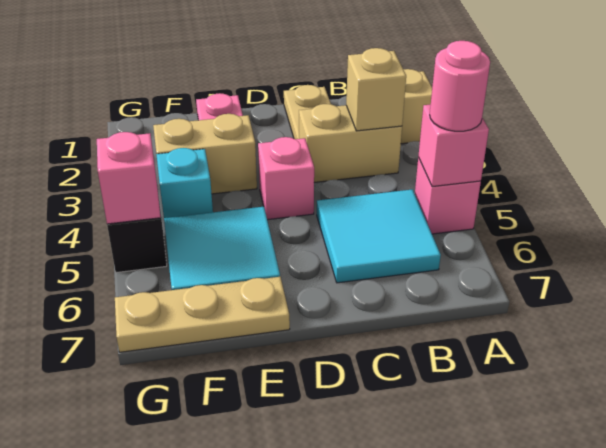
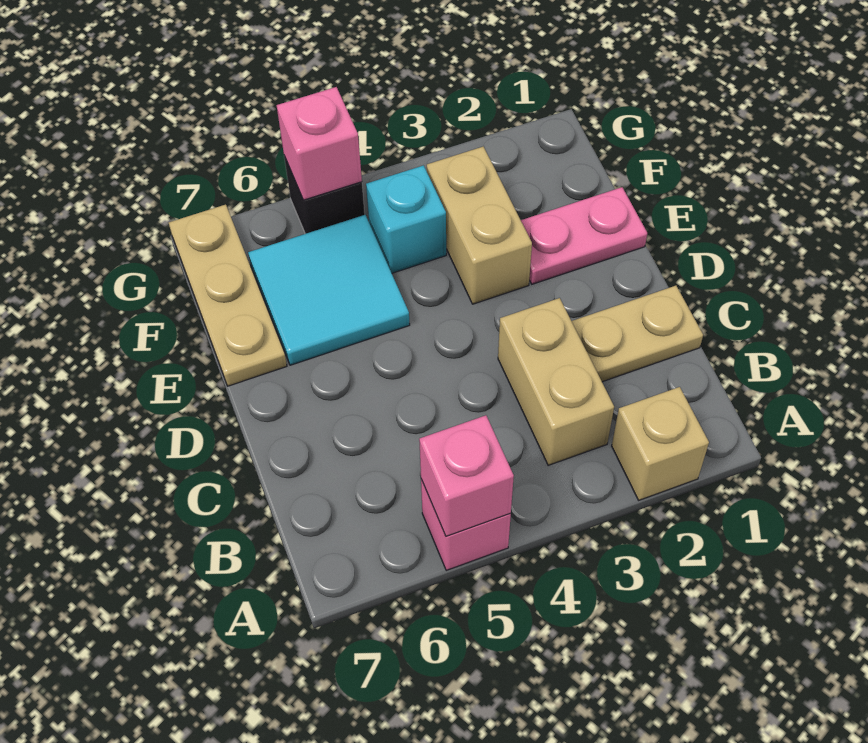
pink 1x1 round brick [430,41,490,131] -> none
tan 1x1 brick [346,48,406,131] -> none
cyan 2x2 tile [317,189,441,283] -> none
pink 1x1 brick [258,137,314,220] -> none

